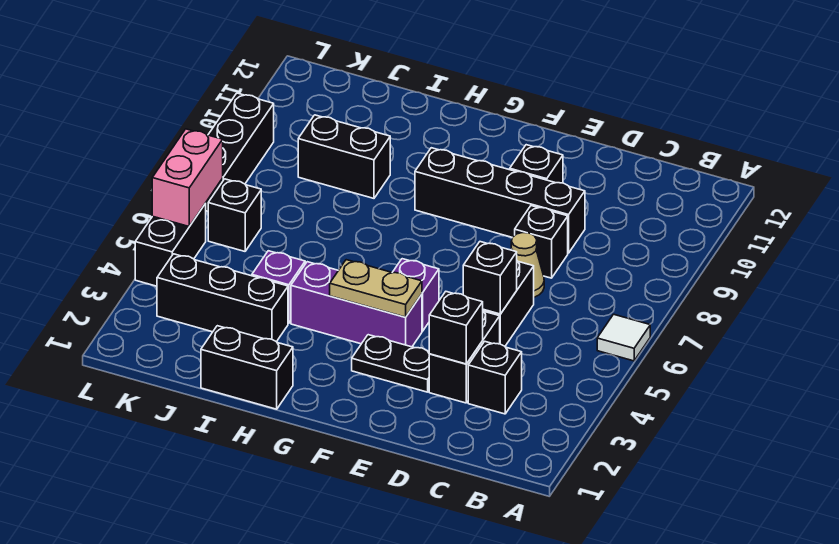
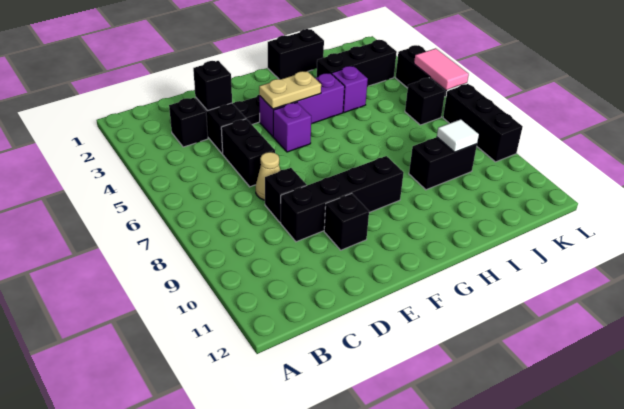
white 1x1 tile [597,314,650,361] -> white 1x1 tile moved to [437,119,479,152]
black 1x1 brick [463,242,517,314] -> none
pink 1x2 brick [152,129,223,226] -> pink 1x2 tile [414,48,469,90]

